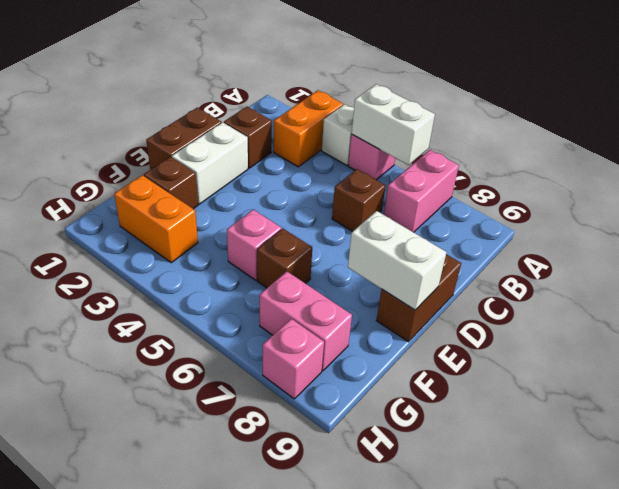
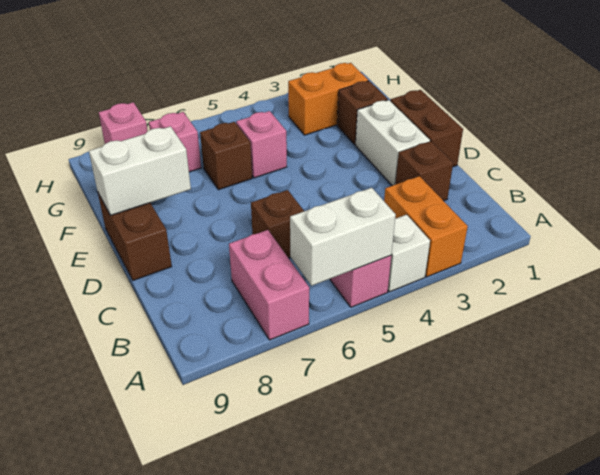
pink 1x2 brick [260,272,352,371] -> pink 1x1 brick [149,112,201,172]

